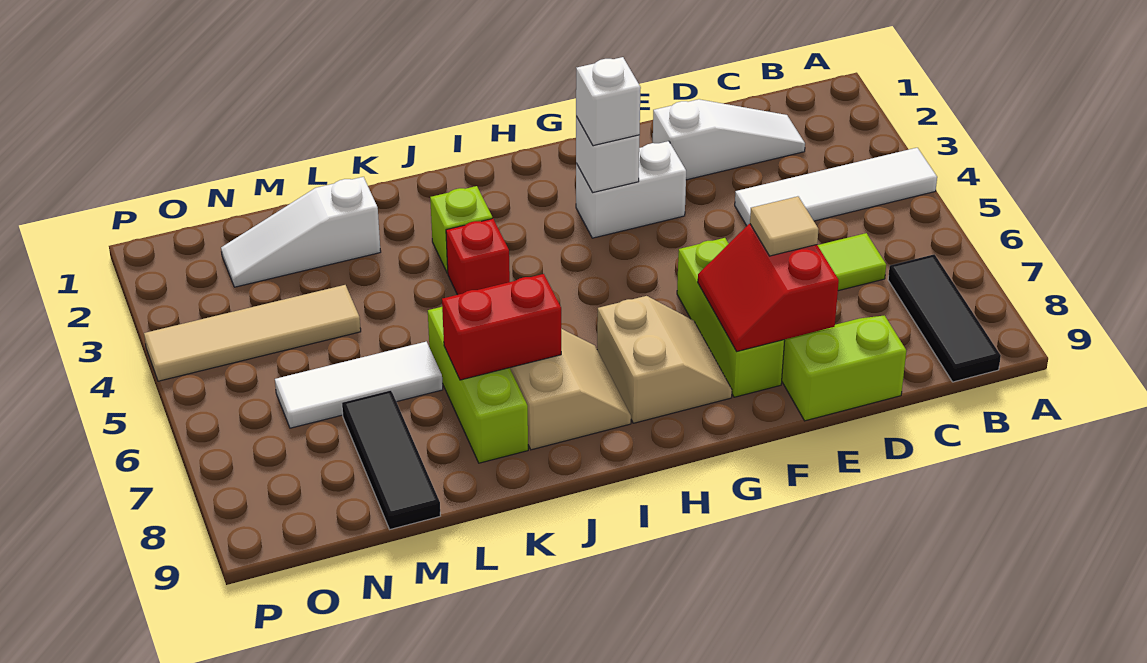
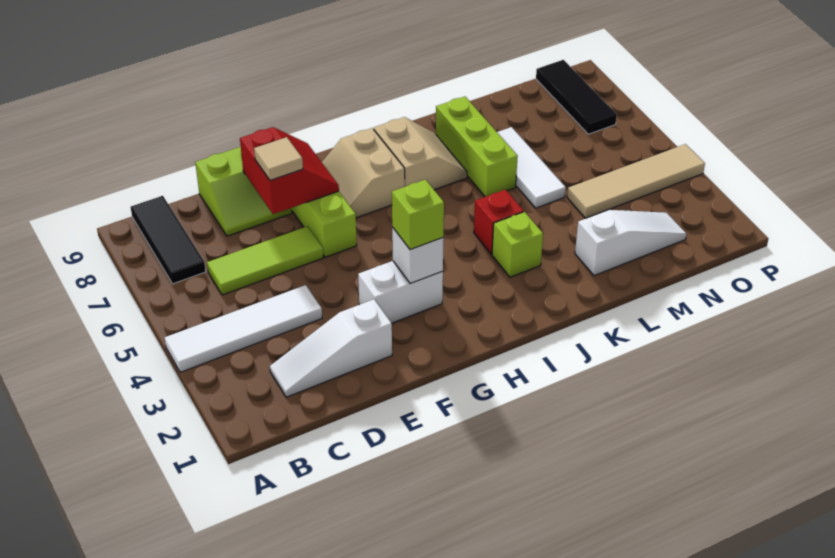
white 1x1 brick [576,57,641,146] -> lime 1x1 brick [392,180,444,249]
tan 2x2 slope [510,329,631,450] -> tan 2x2 slope turned to [374,117,467,190]
red 1x2 brick [442,274,561,380] -> none
white 1x3 tile [275,342,443,428] -> white 1x3 tile turned to [497,127,566,208]
black 1x3 tile [342,390,440,529] -> black 1x3 tile moved to [536,60,617,134]

